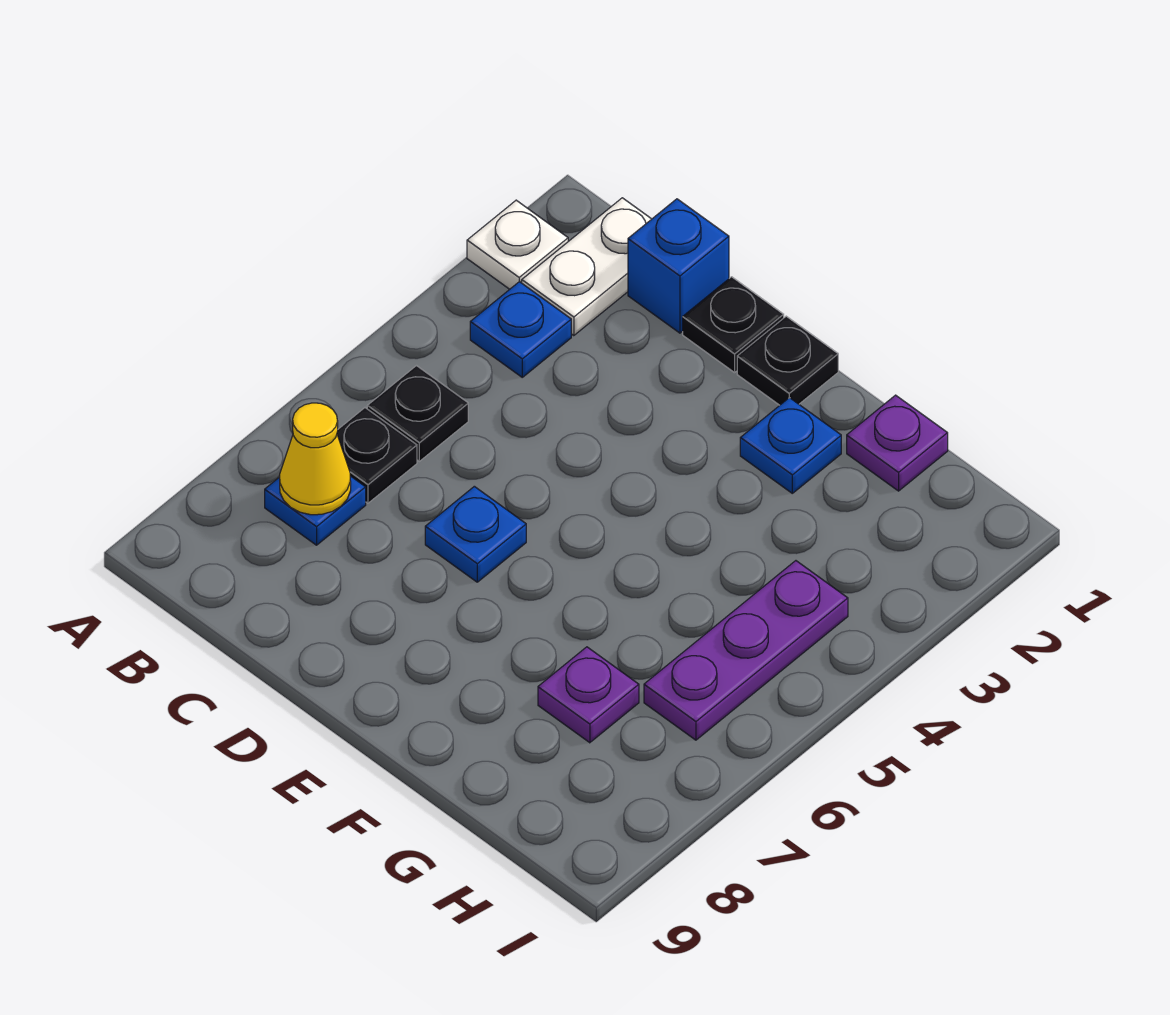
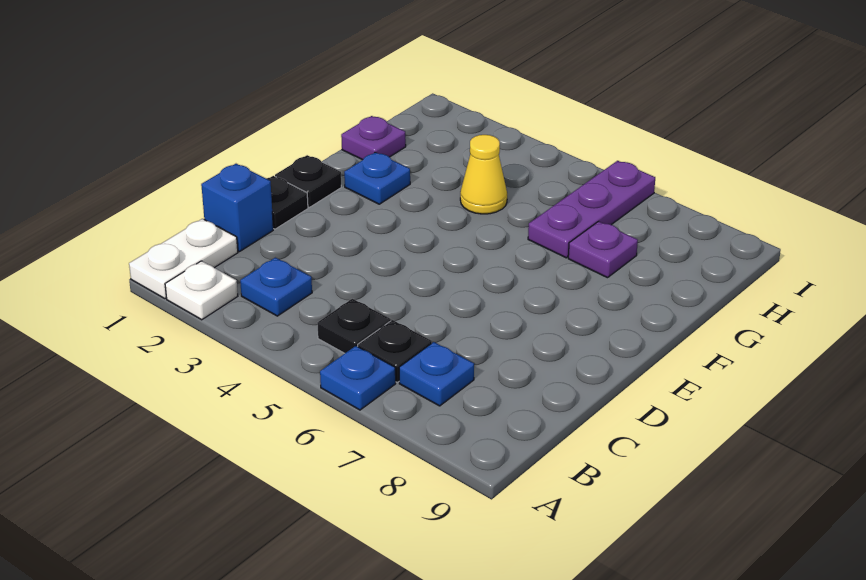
white 1x2 plate [522,198,651,336] -> white 1x2 plate turned to [129,219,238,299]
yellow 1x1 cone [280,403,351,515] -> yellow 1x1 cone moved to [460,135,507,214]
blue 1x1 plate [425,486,526,582] -> blue 1x1 plate moved to [320,346,396,410]
purple 1x3 plate [644,561,848,740] -> purple 1x3 plate turned to [528,161,655,258]

